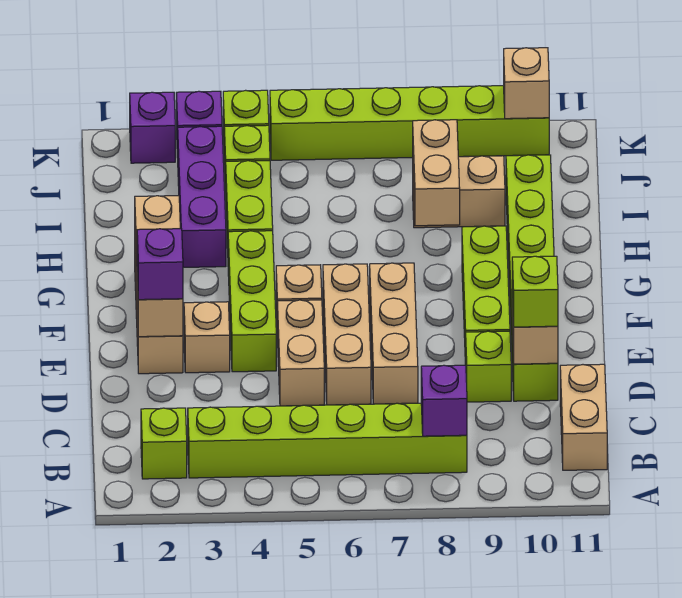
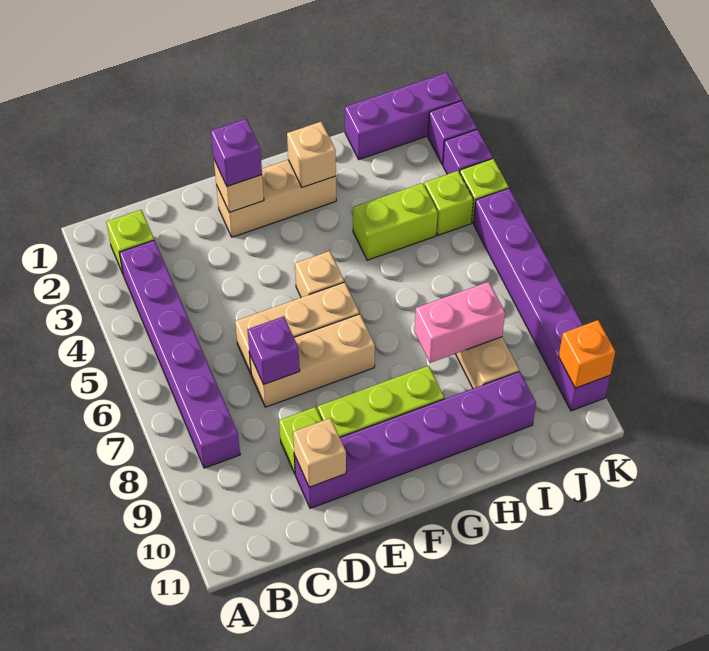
lime 1x6 brick [188,403,467,478] -> purple 1x6 brick [119,240,240,468]
purple 1x1 brick [421,365,467,436] -> purple 1x1 brick moved to [248,316,300,385]
tan 1x2 brick [560,364,607,470] -> none
tan 1x2 brick [277,300,324,406] -> none
lime 1x6 brick [506,155,558,401] -> purple 1x6 brick [294,371,536,508]
lime 1x1 brick [512,256,558,327] -> none
tan 1x1 brick [184,302,230,373] -> none
lime 1x3 brick [228,231,276,372] -> none
purple 1x3 brick [178,126,226,267] -> purple 1x3 brick moved to [345,73,462,159]
tan 1x2 brick [413,120,460,226] -> pink 1x2 brick [415,282,505,363]
lime 1x6 brick [270,86,549,160] -> purple 1x6 brick [474,188,610,411]
tan 1x1 brick [504,48,549,119] -> orange 1x1 brick [559,320,615,388]

